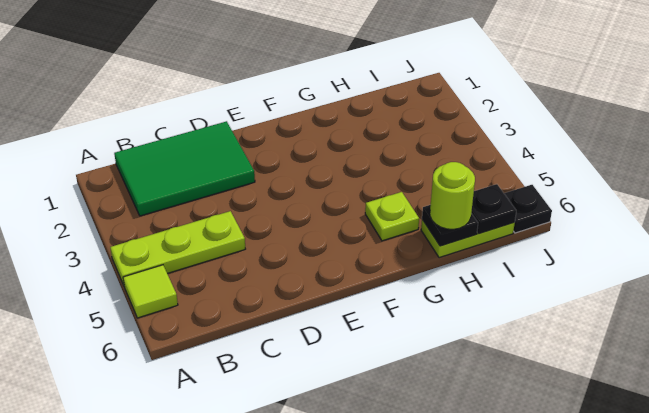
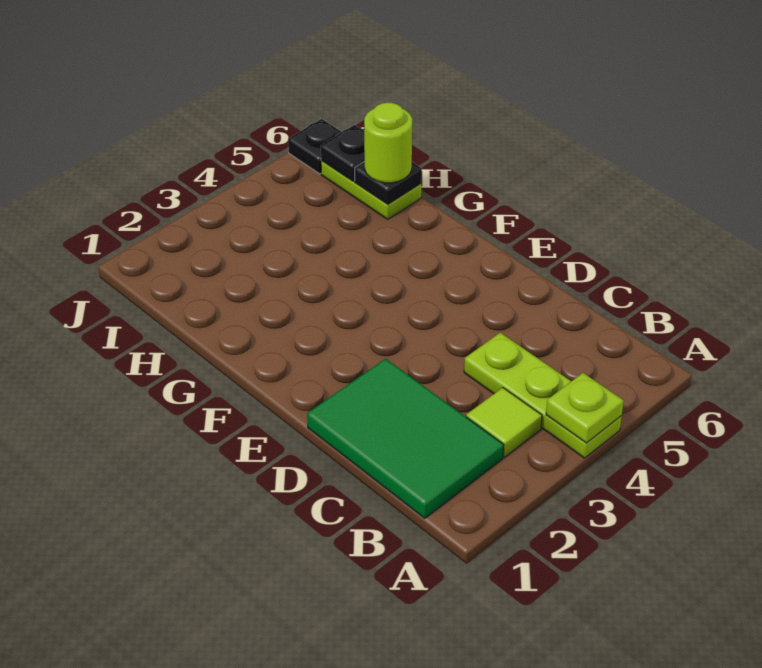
lime 1x1 tile [123,265,178,318] -> lime 1x1 tile moved to [466,388,542,457]
lime 1x1 plate [365,192,419,241] -> lime 1x1 plate moved to [546,373,624,443]

